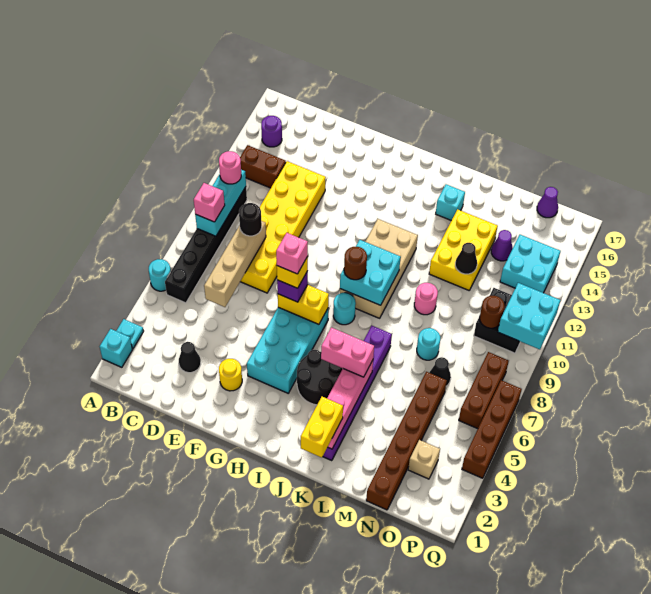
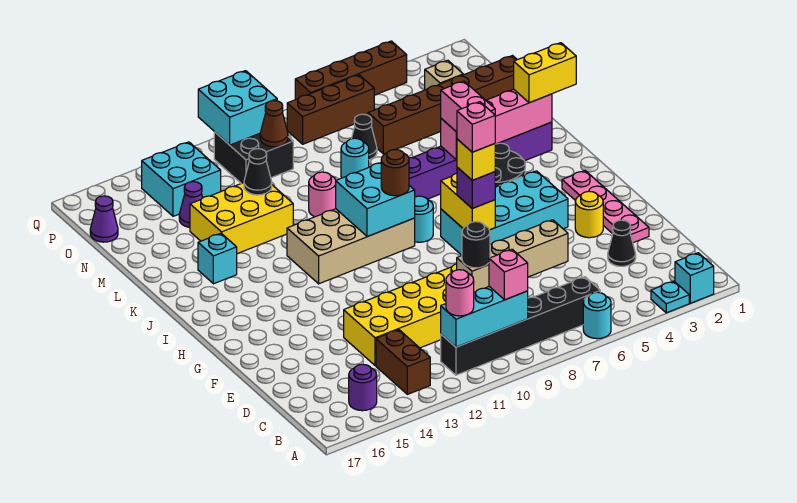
none -> pink 1x4 plate [562,171,649,243]
brown 1x1 round brick [480,296,505,328] -> brown 1x1 cone [260,101,288,147]

